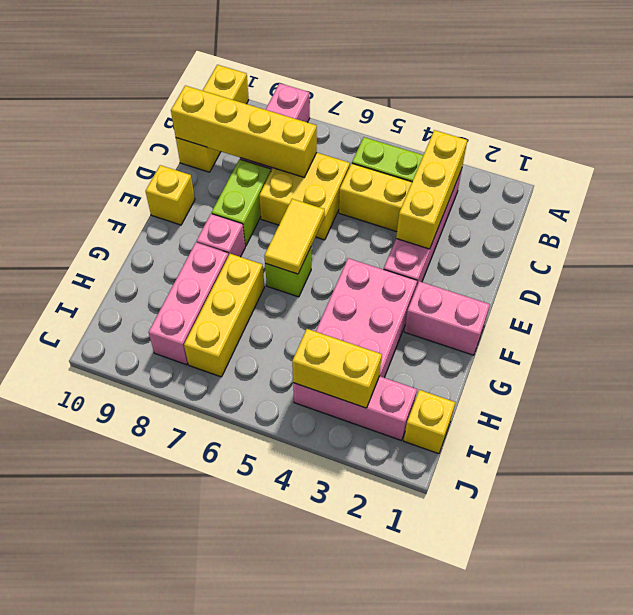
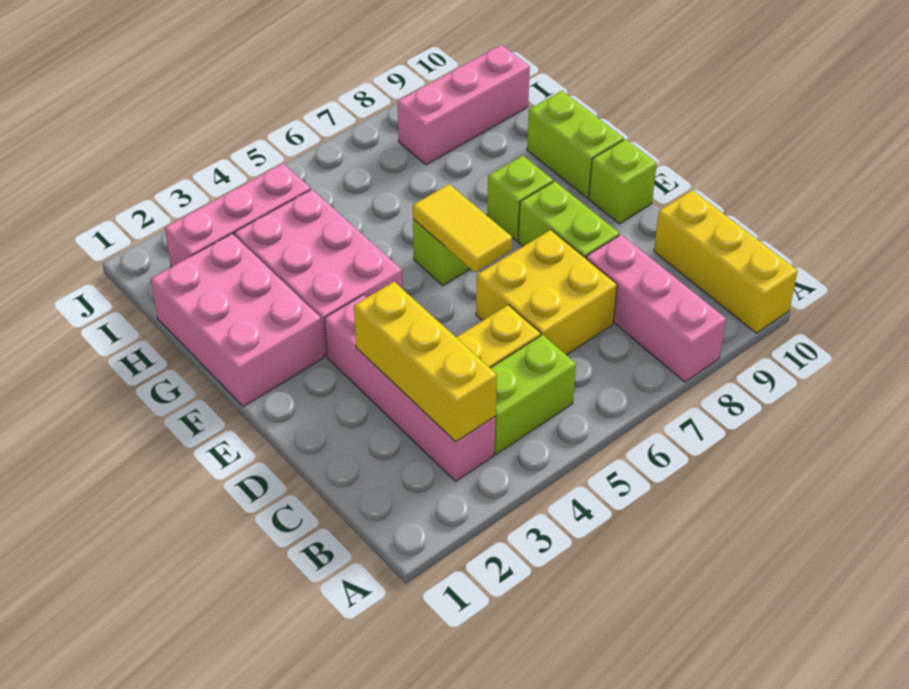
yellow 1x4 brick [171,86,317,177] -> none
yellow 1x1 brick [146,165,195,225] -> lime 1x1 brick [589,139,657,224]
pink 1x2 brick [404,281,490,355] -> pink 2x3 brick [151,234,324,406]
pink 1x1 brick [197,214,245,257] -> lime 1x1 brick [487,156,553,241]
none -> lime 1x2 brick [527,91,624,198]
yellow 1x3 brick [184,254,264,377] -> none
pink 1x3 brick [149,242,229,365] -> pink 1x3 brick turned to [398,45,530,165]
yellow 1x1 brick [404,390,456,454] -> none
yellow 1x2 brick [292,329,382,408] -> none

